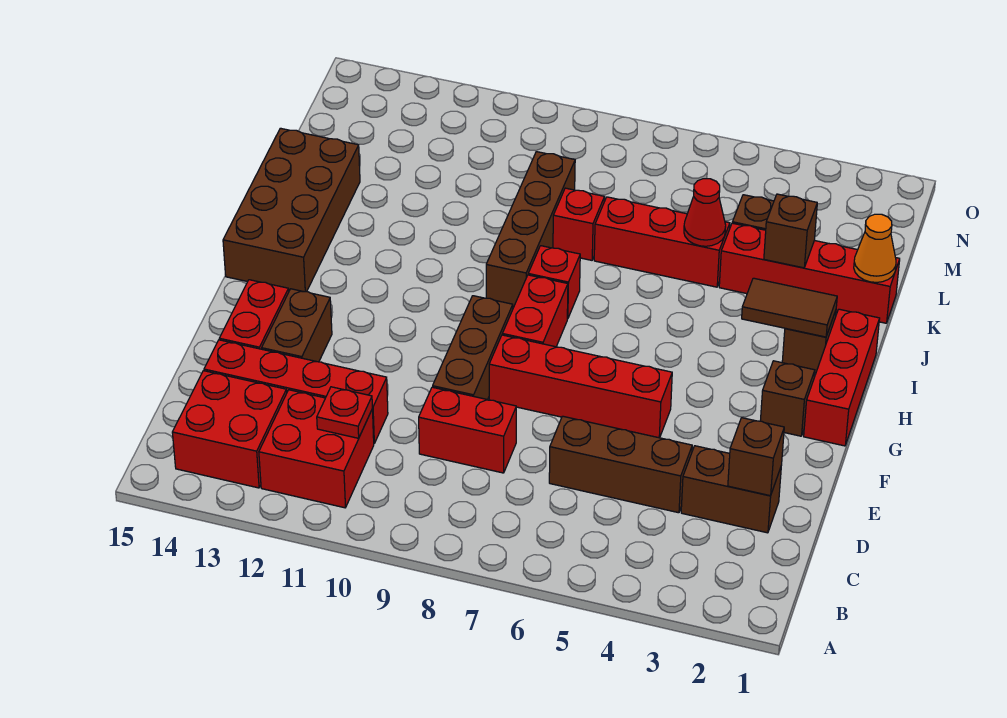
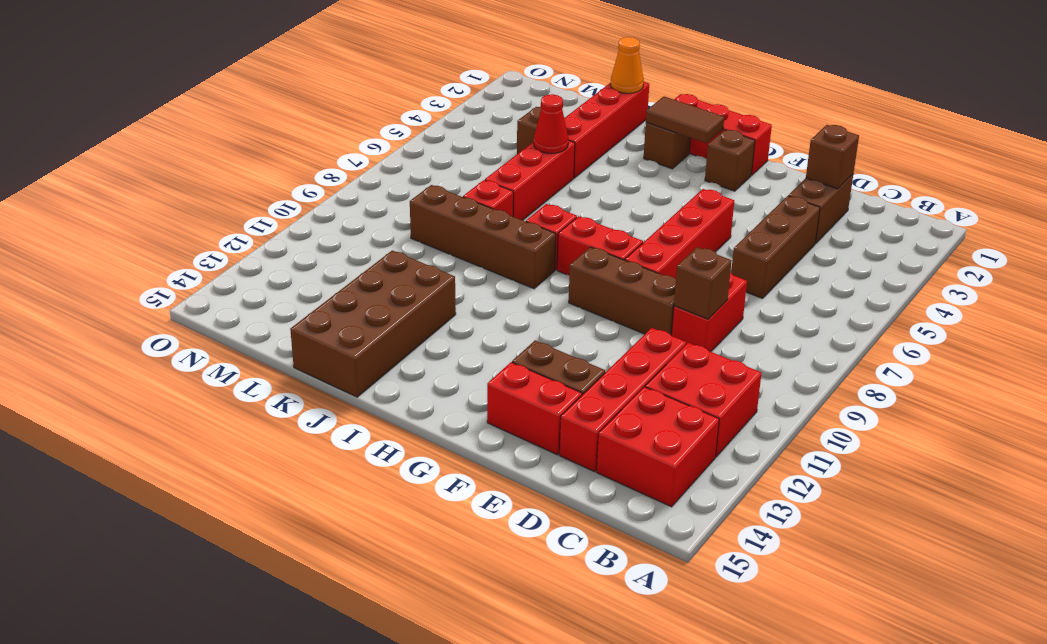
red 1x1 plate [317,387,372,438] -> none
brown 2x4 brick [223,128,360,292] -> brown 2x4 brick turned to [290,250,456,397]
brown 1x2 tile [742,278,837,337] -> brown 1x2 tile turned to [646,96,724,143]
brown 1x1 brick [764,194,817,268] -> brown 1x1 brick moved to [674,247,732,319]

